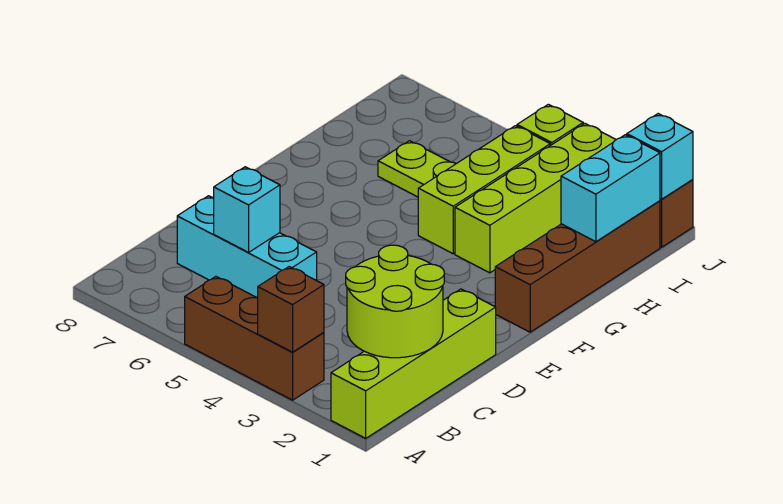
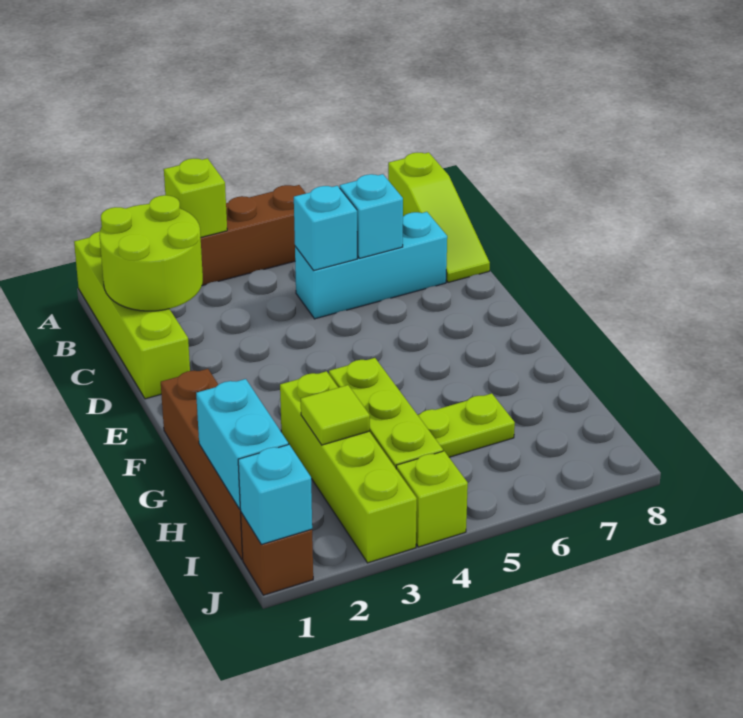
brown 1x1 brick [258,267,324,352] -> lime 1x1 brick [164,158,227,237]
none -> lime 1x3 slope [388,152,490,282]
none -> cyan 1x1 brick [294,186,357,270]
none -> lime 1x1 tile [301,385,370,445]

